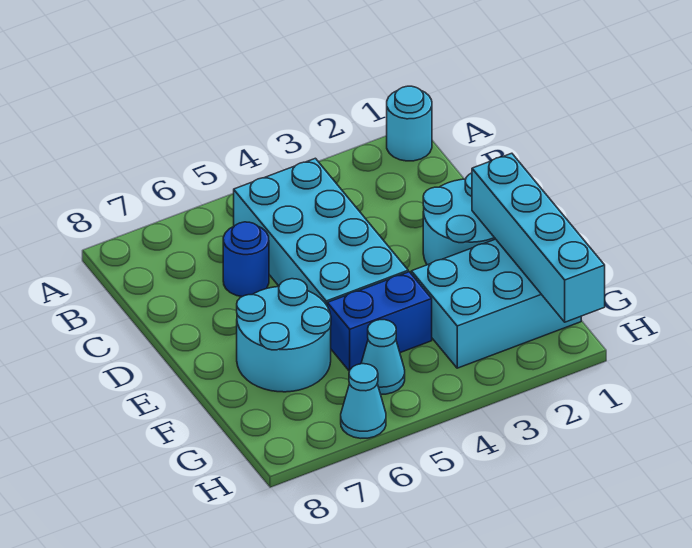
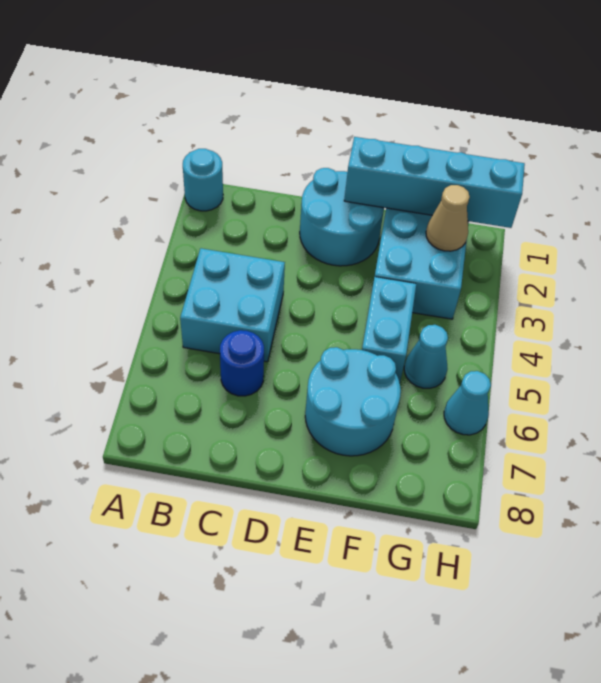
cyan 2x4 brick [234,158,408,305] -> cyan 2x2 brick [180,248,285,362]
blue 1x2 brick [327,272,432,371] -> cyan 1x2 brick [362,277,416,383]
none -> tan 1x1 cone [426,185,470,251]

